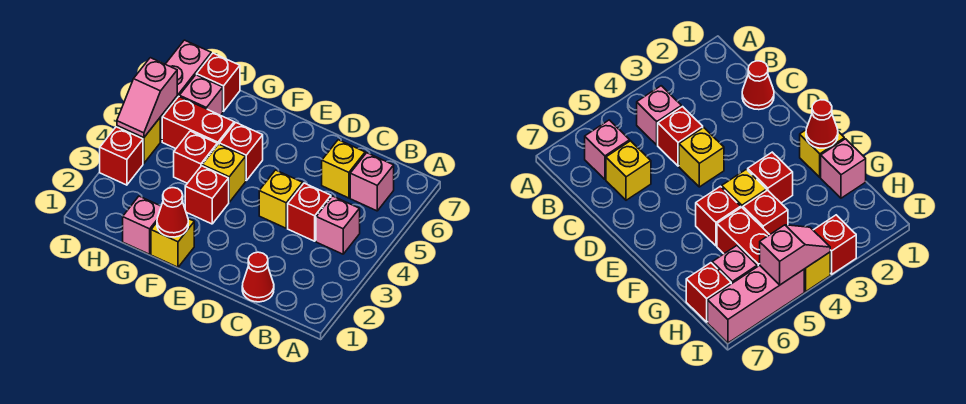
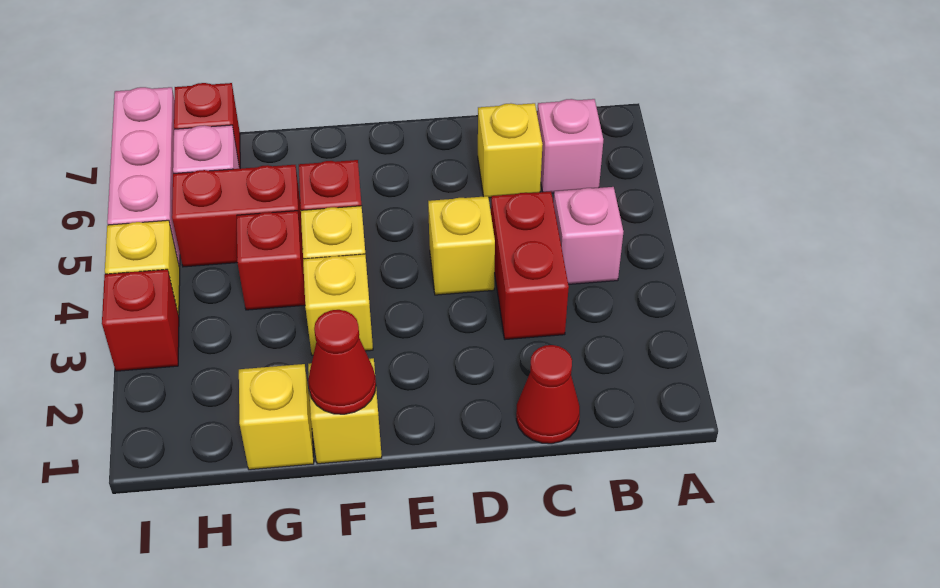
red 1x1 brick [288,183,331,241] -> red 1x2 brick [491,191,569,340]
red 1x1 brick [185,166,229,224] -> yellow 1x1 brick [303,254,373,355]
pink 1x1 brick [123,196,161,254] -> yellow 1x1 brick [239,364,314,470]
pink 1x2 slope [117,58,177,138] -> none

